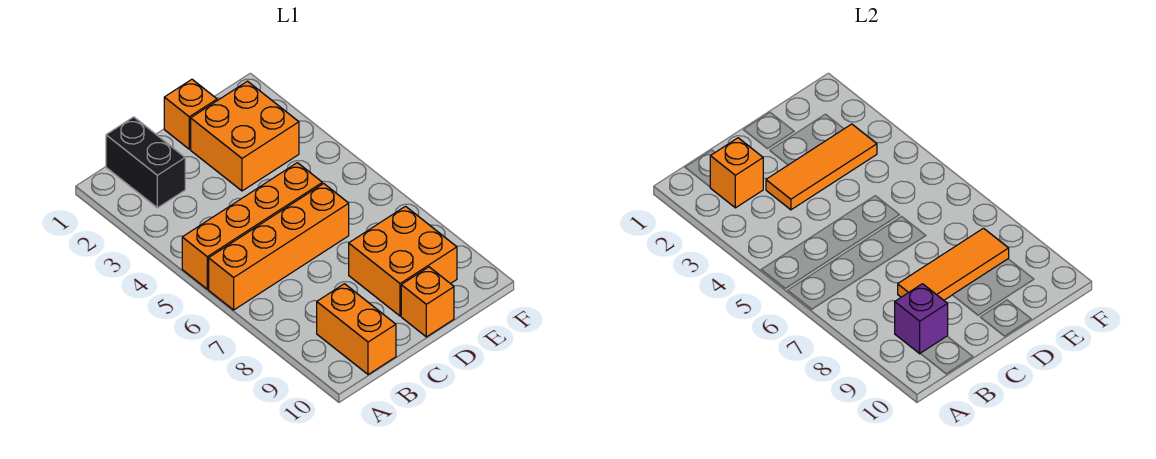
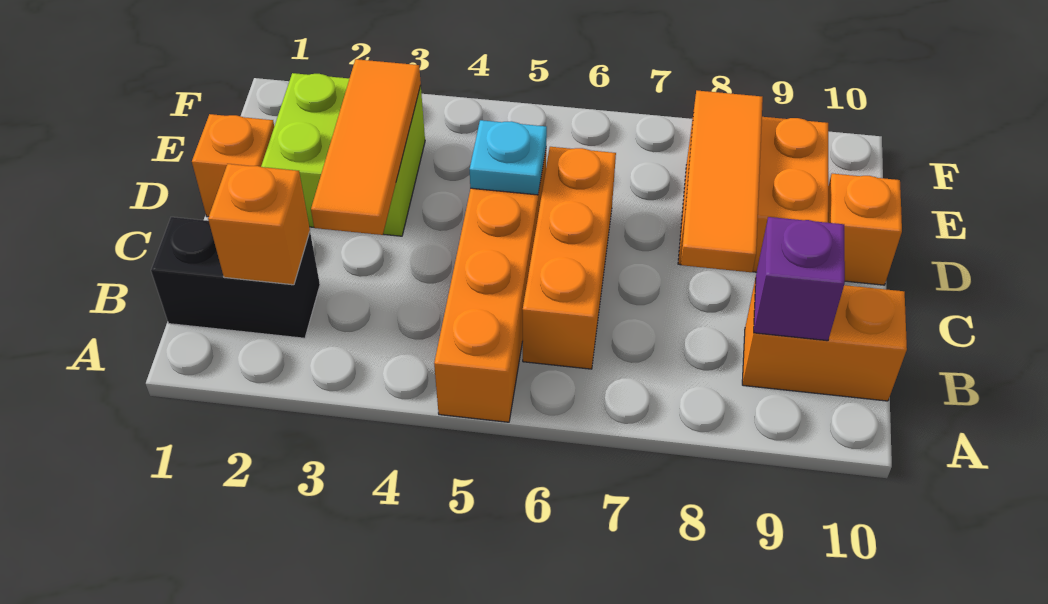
orange 1x4 brick [209,183,349,310] -> orange 1x3 brick [523,147,616,369]
orange 2x2 brick [191,81,299,191] -> lime 2x2 brick [261,73,425,236]
none -> cyan 1x1 plate [470,120,547,195]

